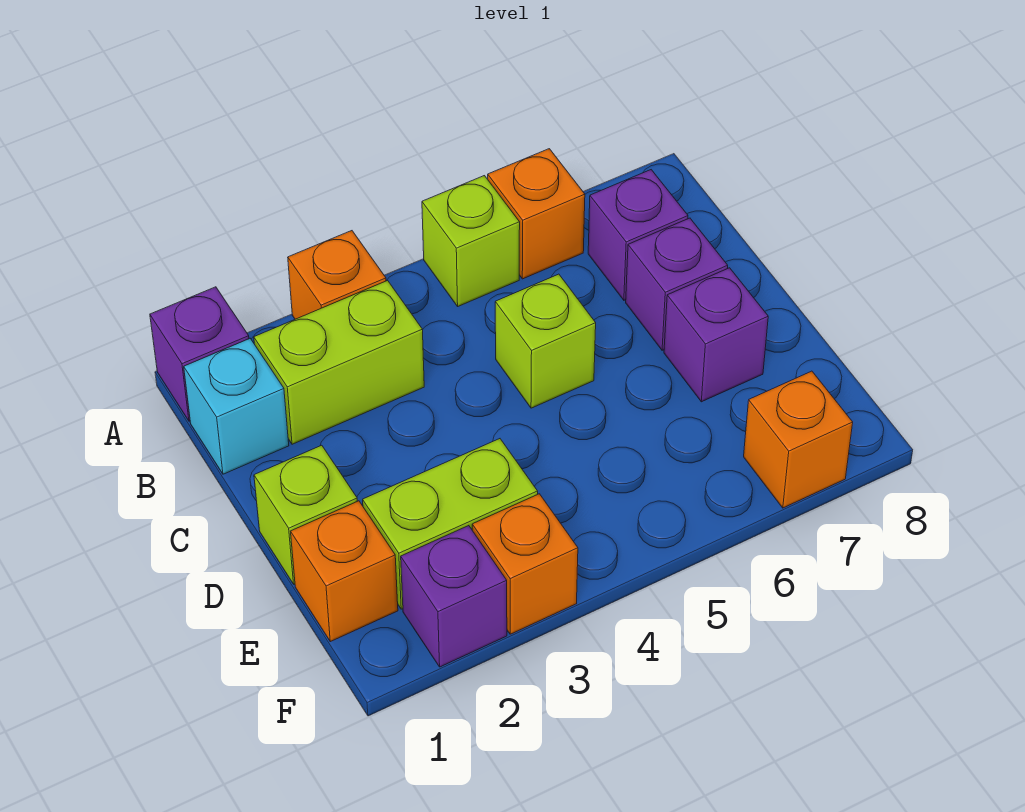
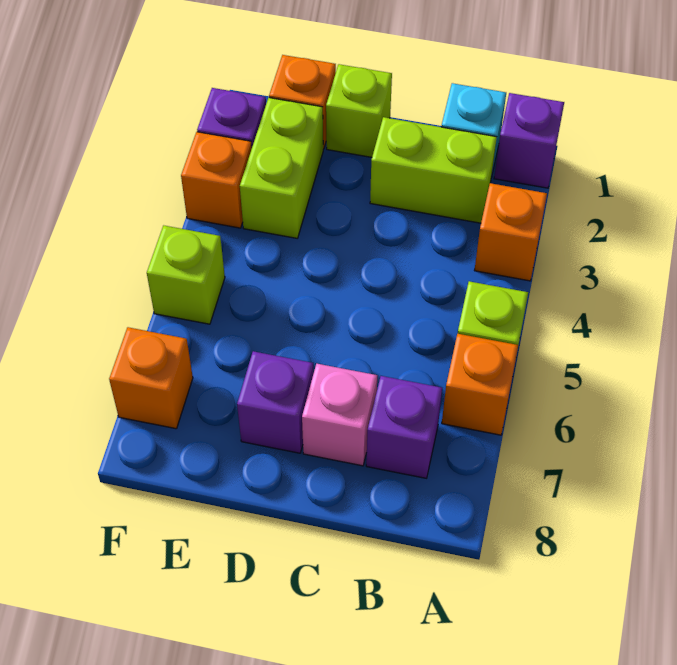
lime 1x2 brick [254,281,424,444] -> lime 1x2 brick turned to [370,117,497,223]
lime 1x1 brick [495,274,596,408] -> lime 1x1 brick moved to [147,225,225,324]
purple 1x1 brick [626,218,728,350] -> pink 1x1 brick [302,364,377,466]

